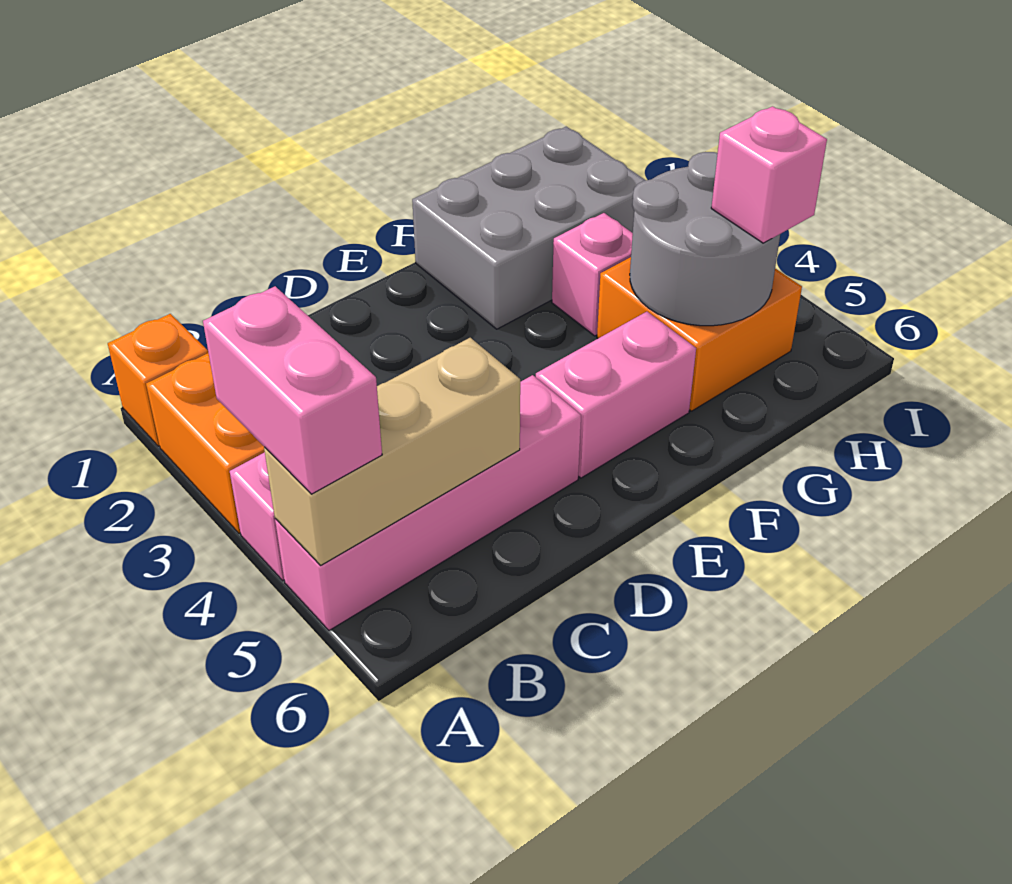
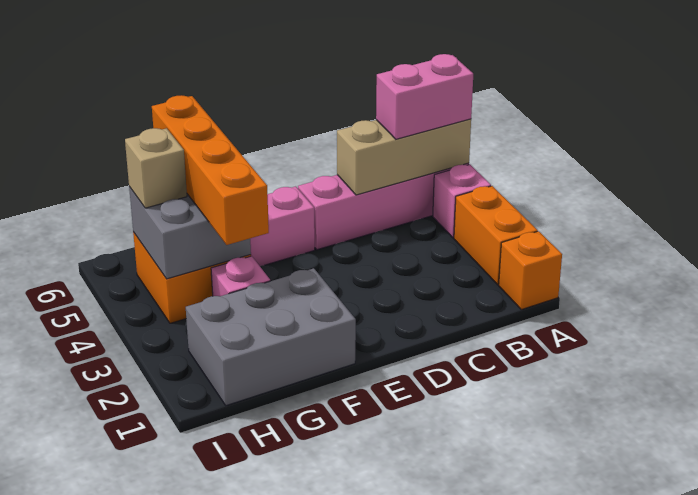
pink 1x2 brick [203,286,382,494] -> pink 1x2 brick turned to [376,54,473,139]
none -> orange 1x4 brick [152,95,269,245]
grey 2x2 round brick [630,152,780,326] -> grey 2x2 brick [129,187,251,279]
pink 1x1 brick [711,106,827,243] -> tan 1x1 brick [125,128,187,208]

